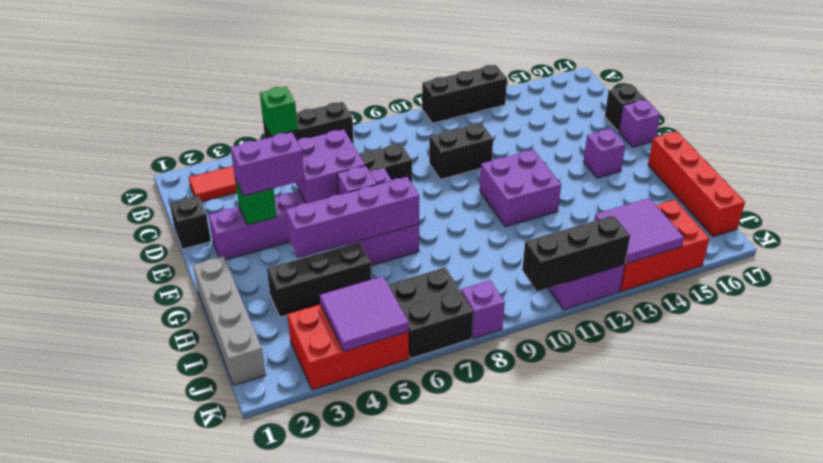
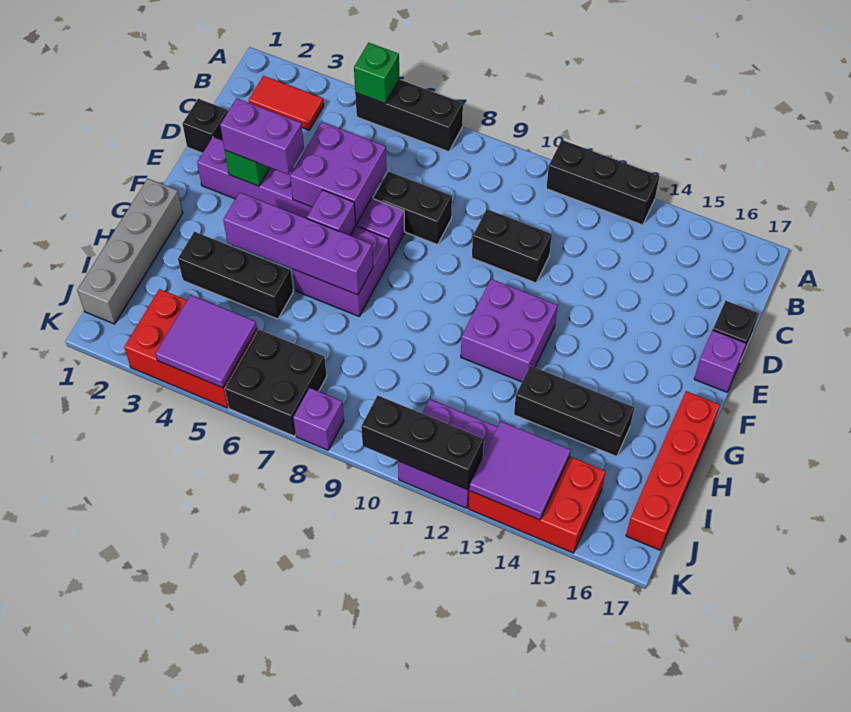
purple 1x1 brick [583,129,626,178] -> none
none -> black 1x3 brick [514,366,634,457]

